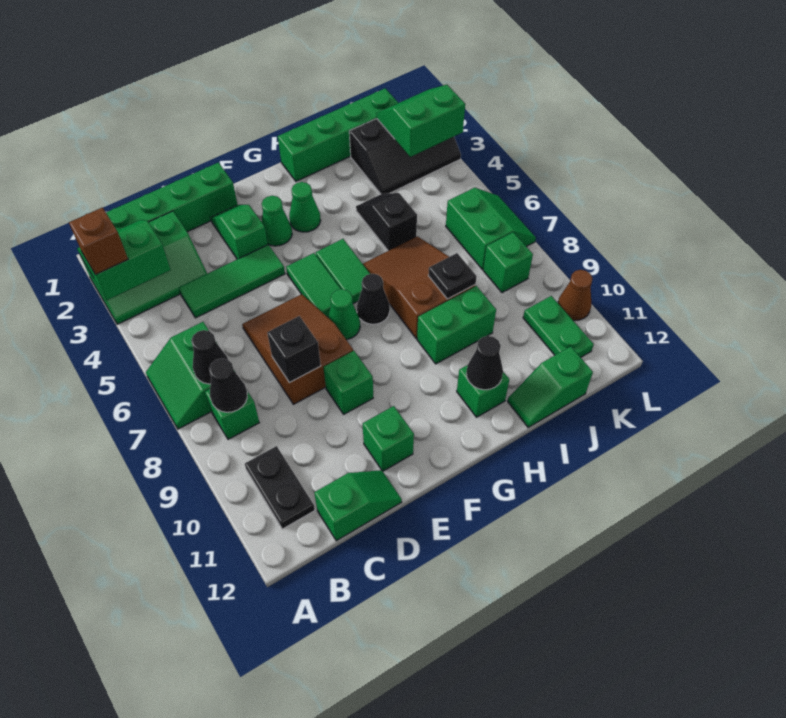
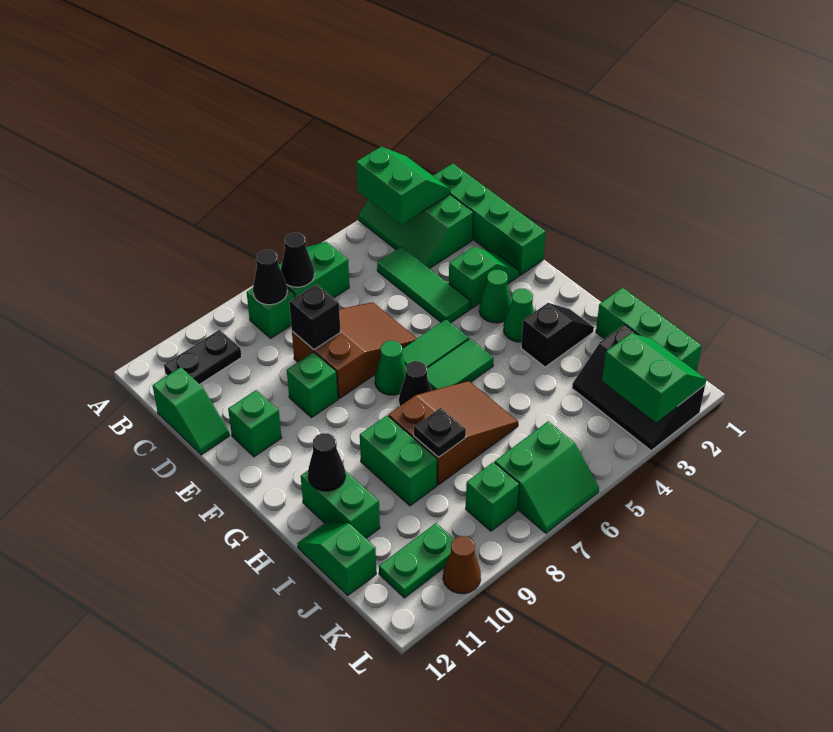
brown 1x1 brick [69,208,128,275] -> none
green 1x4 brick [278,88,398,181] -> green 1x3 brick [596,288,702,372]
green 1x1 brick [457,365,509,417] -> green 1x2 brick [301,471,380,538]
black 1x2 slope [356,193,417,251] -> black 1x2 slope moved to [521,303,594,367]

